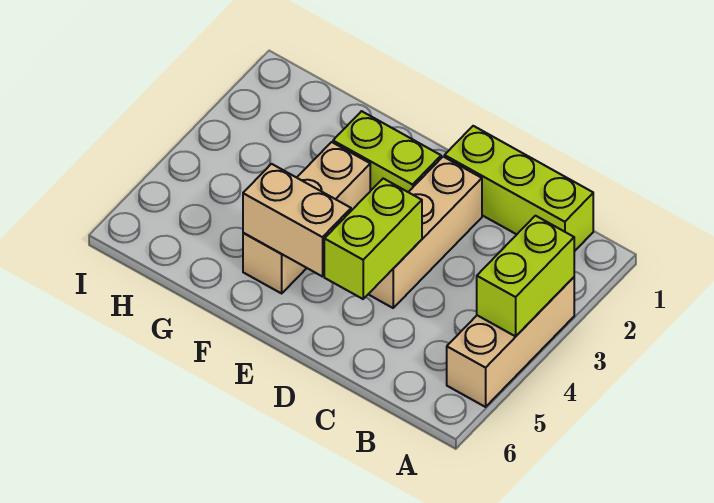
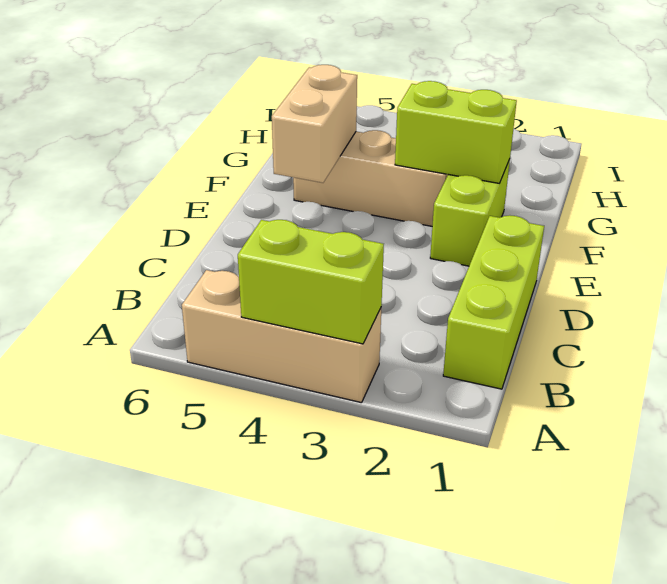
tan 1x3 brick [368,157,482,308] -> none
lime 1x2 brick [324,179,422,299] -> lime 1x2 brick moved to [395,81,517,184]

